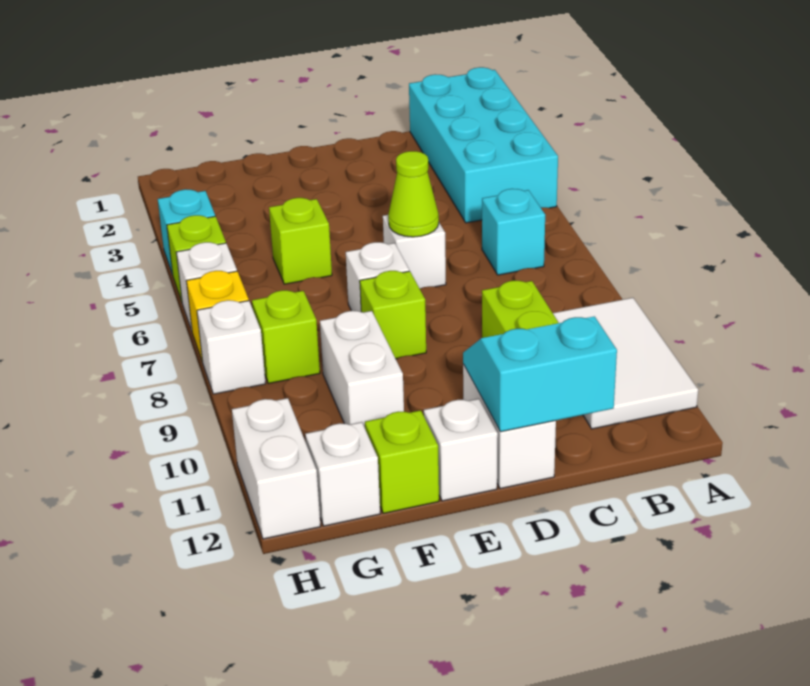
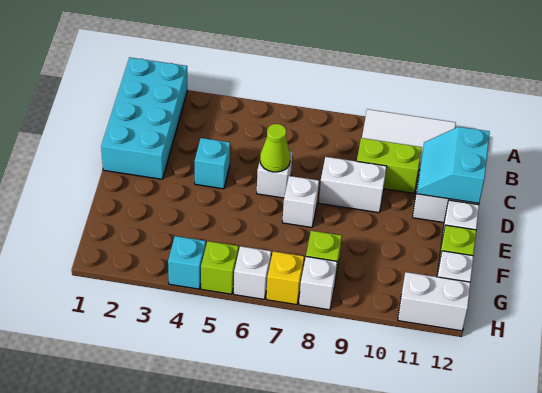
cyan 2x4 brick [409,67,558,223] -> cyan 2x4 brick turned to [101,57,187,179]
cyan 1x1 brick [482,189,545,275] -> cyan 1x1 brick moved to [195,138,230,189]
lime 1x1 brick [360,271,426,359] -> none
lime 1x1 brick [269,198,332,284] -> none
white 1x2 brick [320,311,404,428] -> white 1x2 brick moved to [319,157,387,213]

